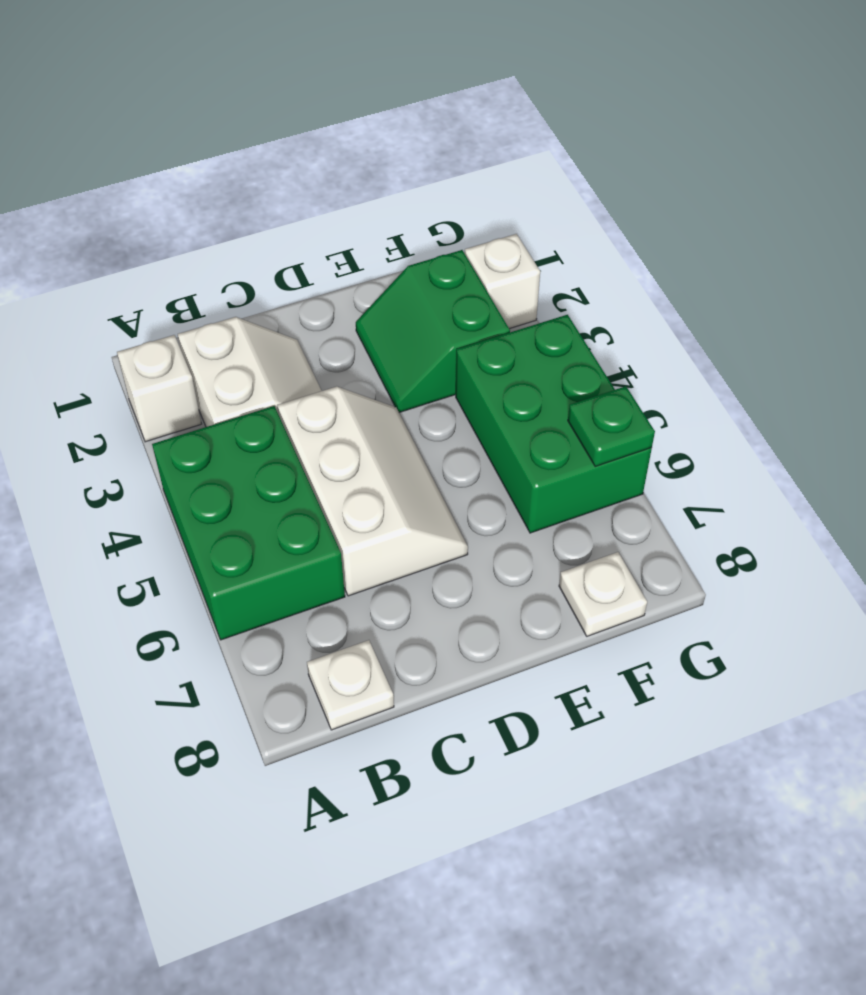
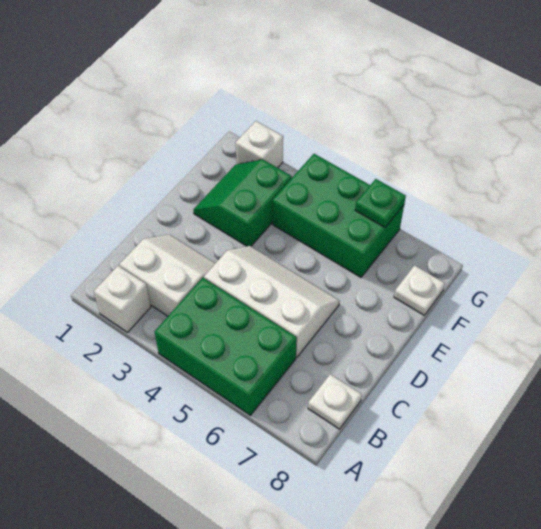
green 2x2 slope [356,250,510,413] -> green 2x2 slope turned to [193,159,292,246]

